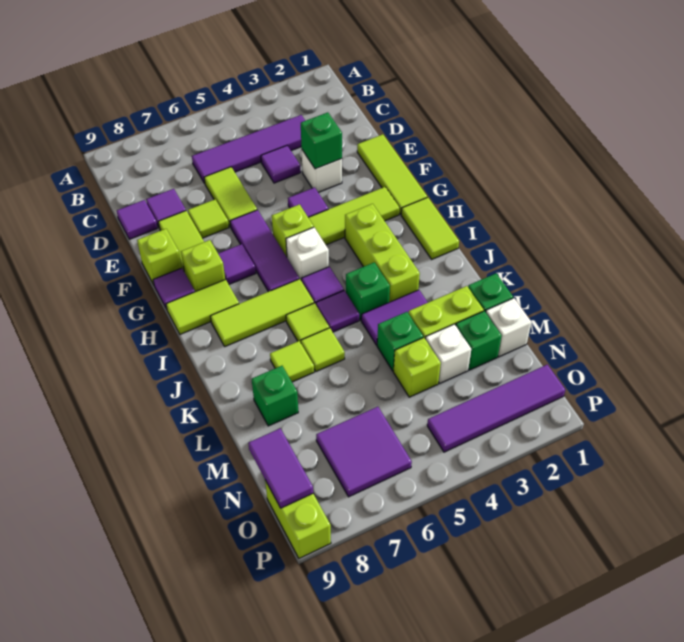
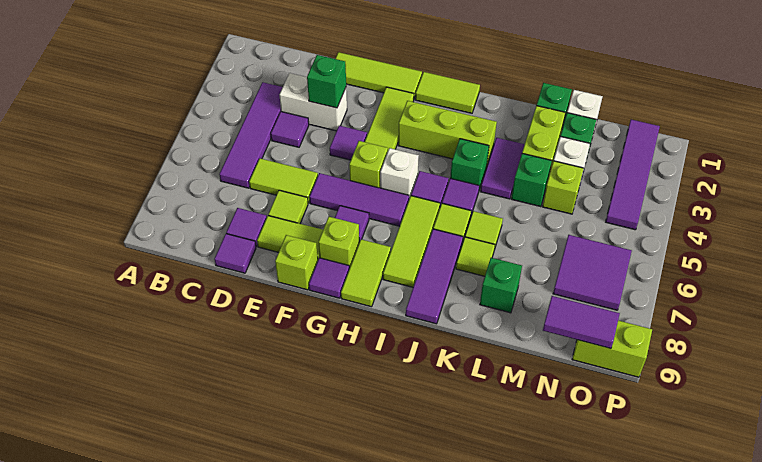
white 1x1 brick [302,150,342,192] -> white 1x2 brick [279,73,347,131]
none -> purple 1x3 tile [406,229,463,324]

